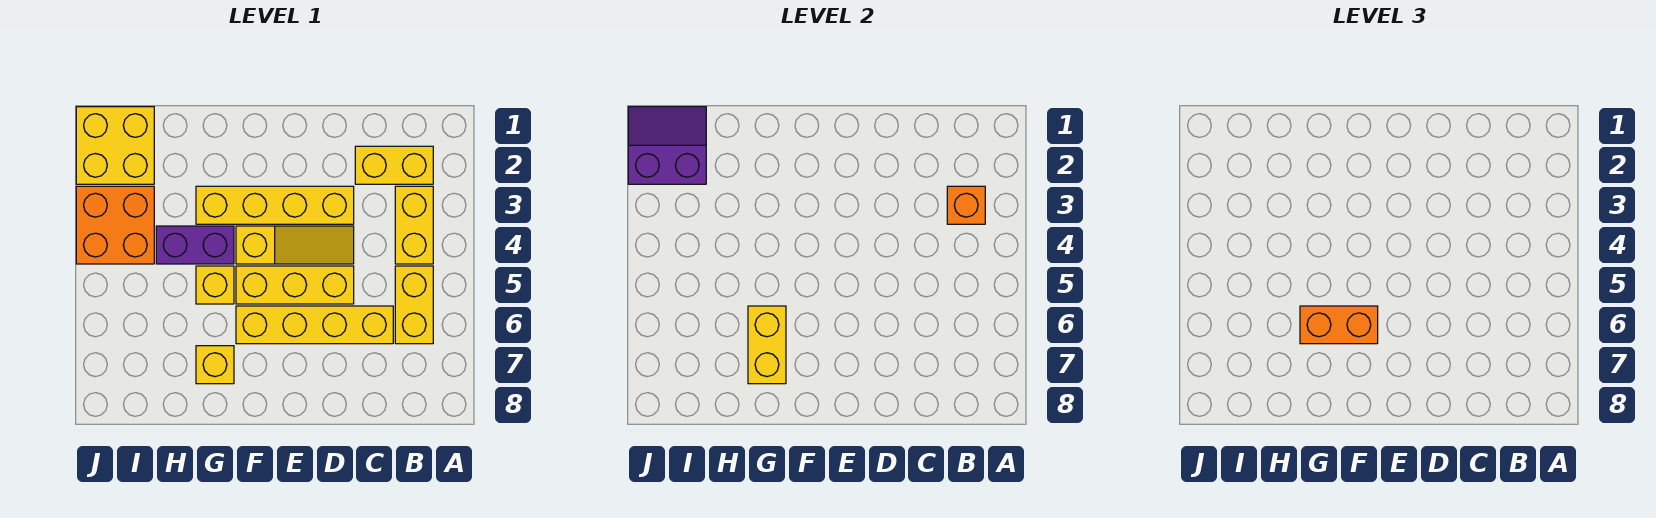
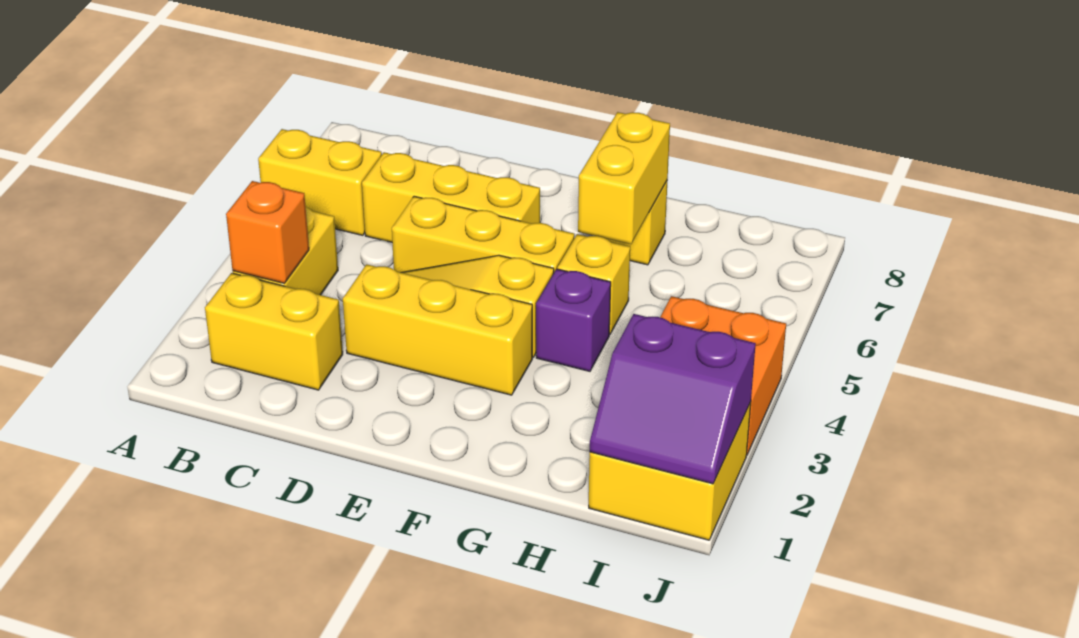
yellow 1x2 brick [395,266,433,344] -> yellow 1x2 brick turned to [258,129,382,235]
yellow 1x4 brick [236,306,393,344] -> yellow 1x3 brick [362,152,540,242]
yellow 1x4 brick [196,186,354,224] -> yellow 1x3 brick [343,264,532,395]
orange 1x2 brick [1300,306,1378,344] -> none
purple 1x2 brick [156,226,234,264] -> purple 1x1 brick [536,269,611,371]

